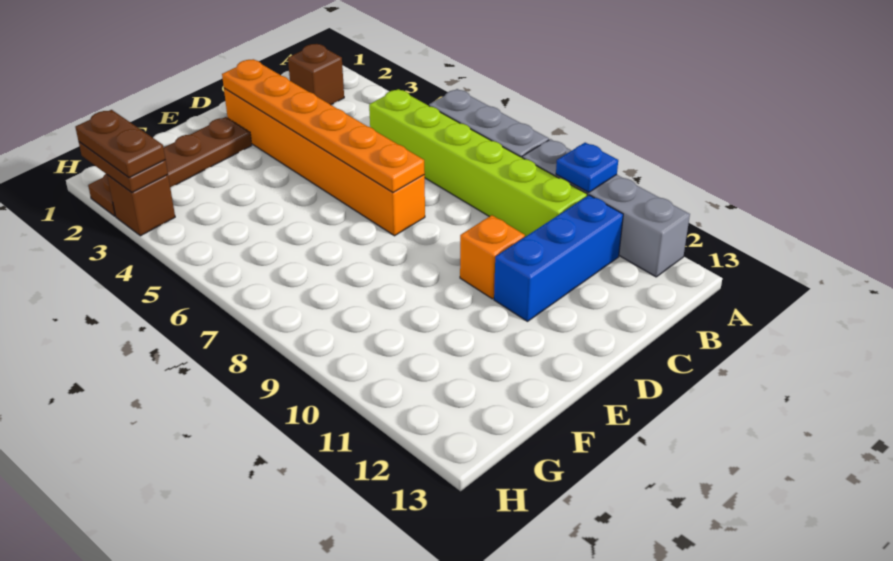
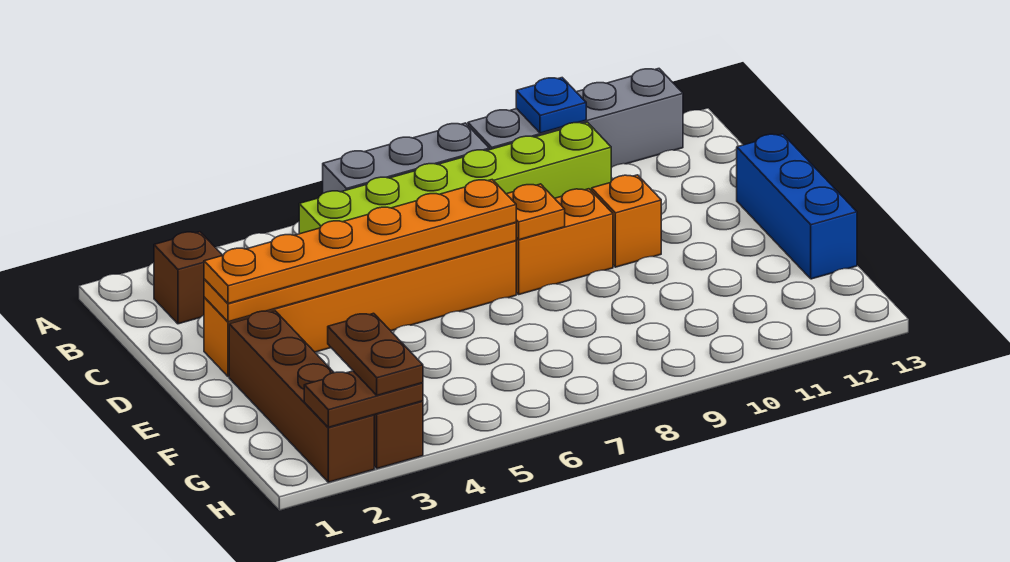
blue 1x3 brick [494,195,623,321] -> blue 1x3 brick moved to [737,134,857,279]
none -> orange 1x6 plate [204,180,516,304]
none -> orange 1x2 brick [516,189,613,294]
none -> orange 1x1 plate [507,184,565,240]
brown 1x4 plate [88,117,252,216] -> brown 1x4 brick [229,311,374,482]
brown 1x2 plate [75,110,166,178] -> brown 1x2 plate turned to [328,313,423,395]

